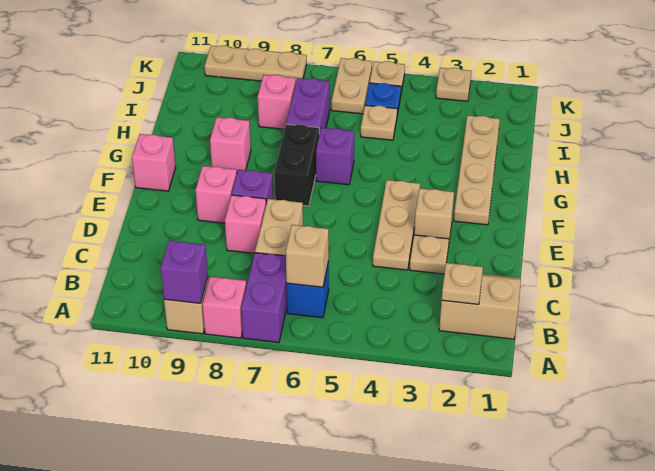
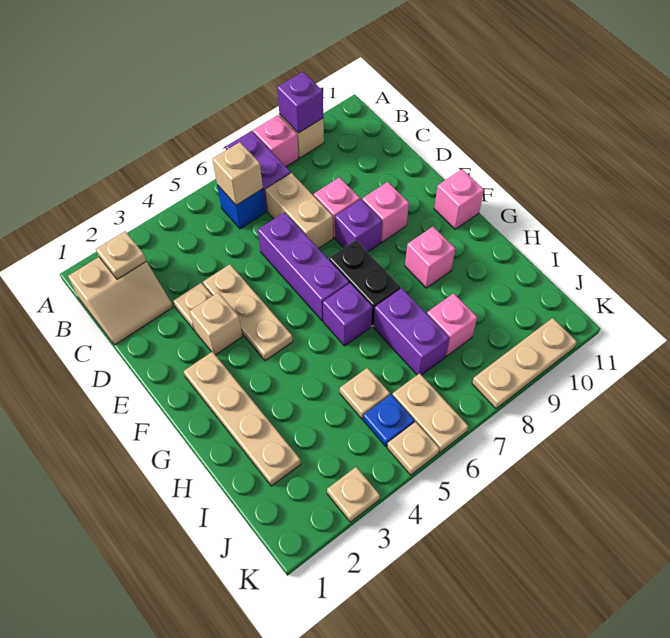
none -> purple 1x3 brick [258,212,349,321]

